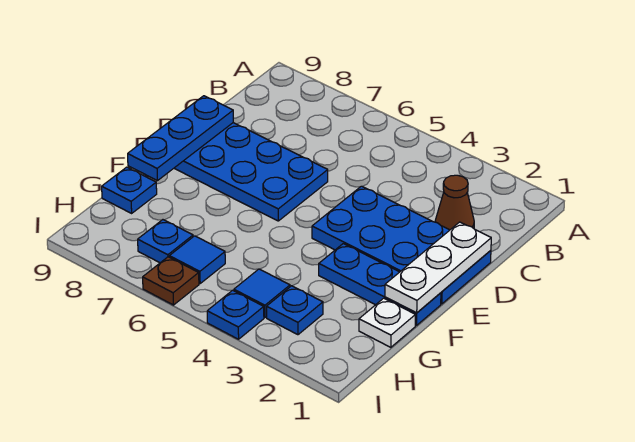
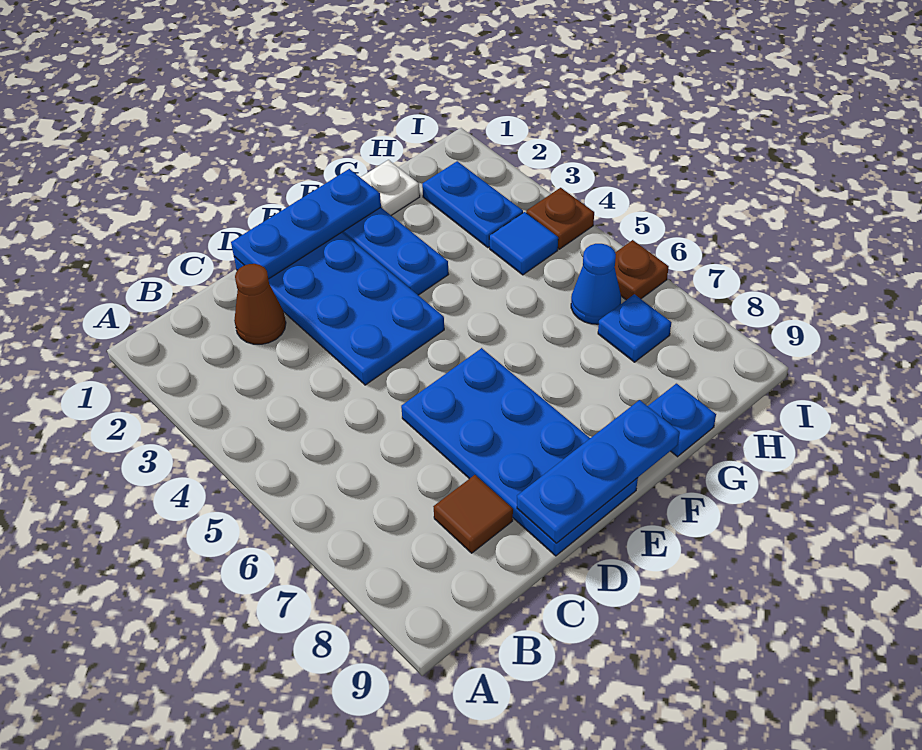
none -> brown 1x1 tile [433,475,513,553]
white 1x3 plate [385,222,491,313] -> blue 1x3 plate [231,169,381,279]
blue 1x1 plate [267,286,323,335] -> blue 1x2 plate [422,161,523,248]
blue 1x1 tile [169,236,225,283] -> blue 1x1 cone [571,244,621,324]
blue 1x1 plate [207,290,264,339] -> brown 1x1 plate [526,188,594,249]

